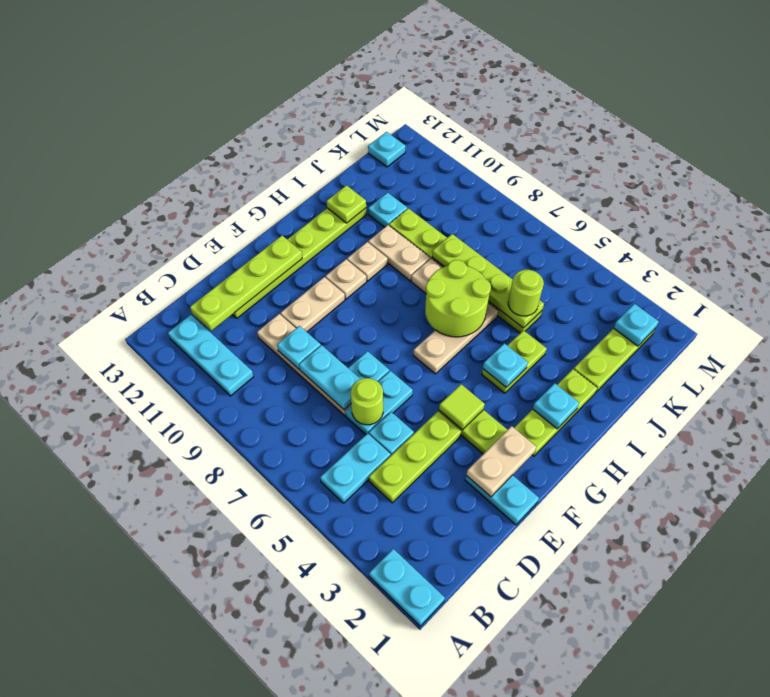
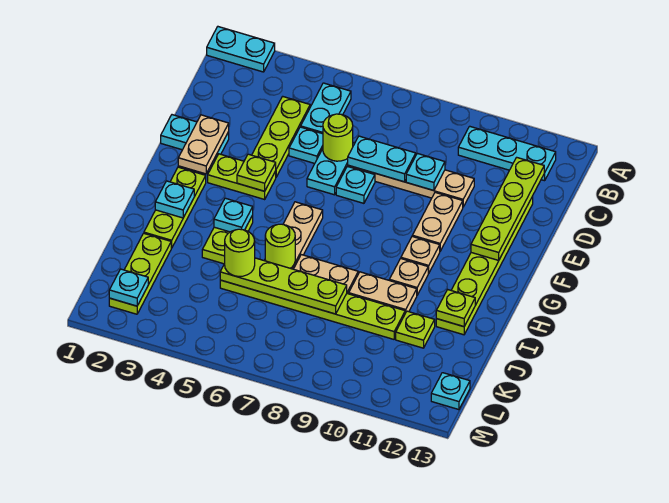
lime 1x1 tile [439,384,485,430] -> lime 1x1 plate [237,154,276,191]
lime 2x2 round brick [425,260,491,337] -> lime 1x1 round brick [265,224,295,268]
cyan 1x1 plate [368,193,407,227] -> lime 1x1 plate [396,311,435,348]

